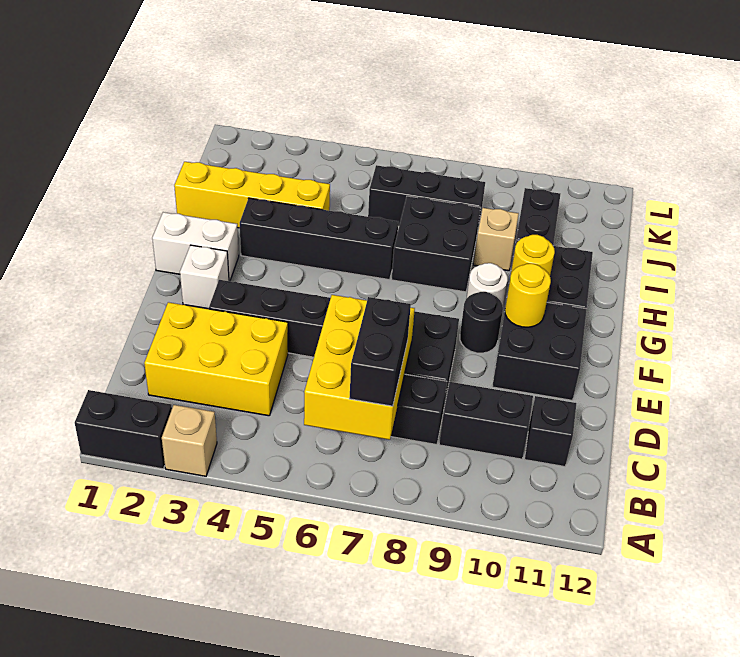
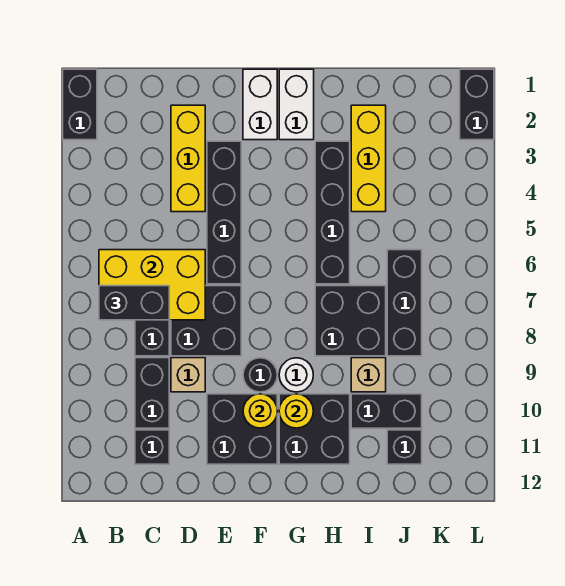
tan 1x1 brick [162,405,217,476] -> tan 1x1 brick moved to [171,358,205,392]
yellow 2x3 brick [144,302,288,416] -> yellow 1x3 brick [171,105,205,212]
white 1x1 brick [180,245,229,309] -> white 1x2 brick [243,69,277,140]
yellow 1x4 brick [174,162,330,228] -> yellow 1x3 brick [351,105,386,212]
none -> black 1x1 brick [387,430,422,464]
none -> black 1x2 brick [460,69,494,140]

